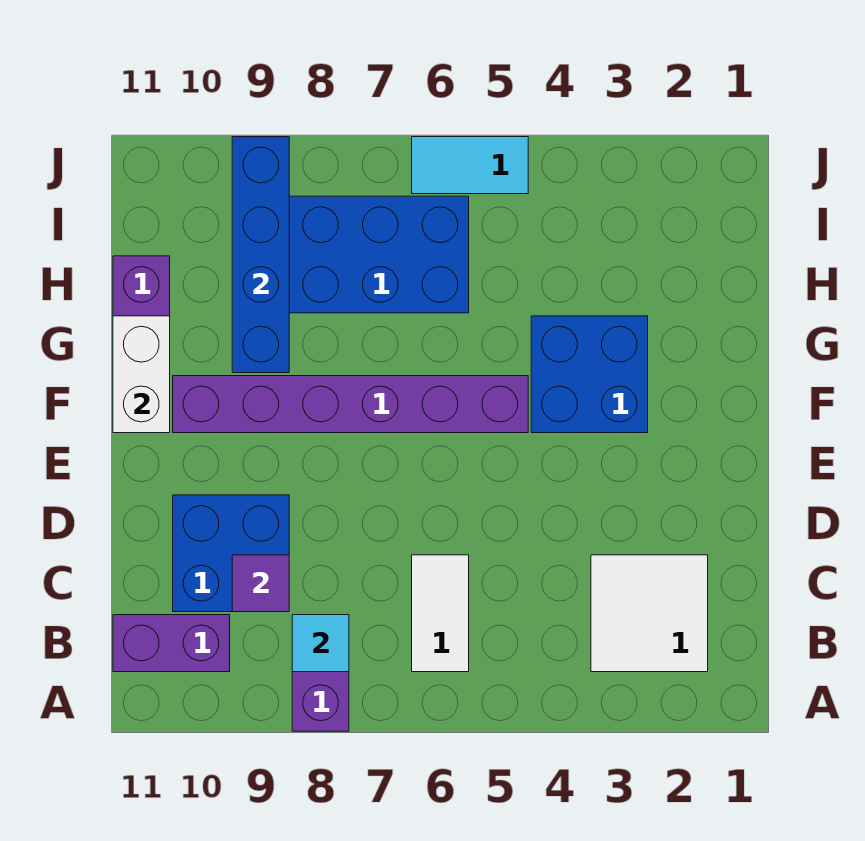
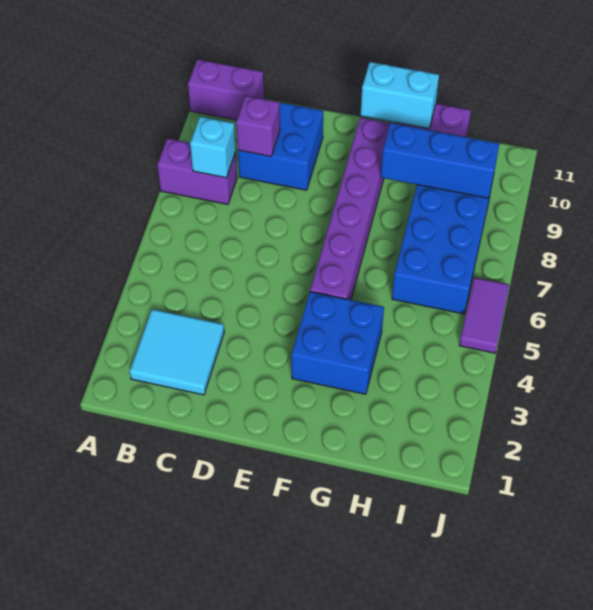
white 2x2 tile [591,555,708,672] -> cyan 2x2 tile [130,309,224,395]
white 1x2 tile [412,555,469,672] -> none
cyan 1x1 tile [292,615,349,672] -> cyan 1x1 brick [190,117,236,178]
purple 1x2 brick [113,615,230,672] -> purple 1x2 brick turned to [188,59,264,120]
purple 1x1 tile [232,555,289,612] -> purple 1x1 brick [236,96,280,157]
white 1x2 brick [113,316,170,433] -> cyan 1x2 brick [361,62,439,129]
blue 1x4 brick [232,137,289,373] -> blue 1x3 brick [381,123,499,198]
cyan 1x2 tile [412,137,528,194] -> purple 1x2 tile [459,277,509,353]

